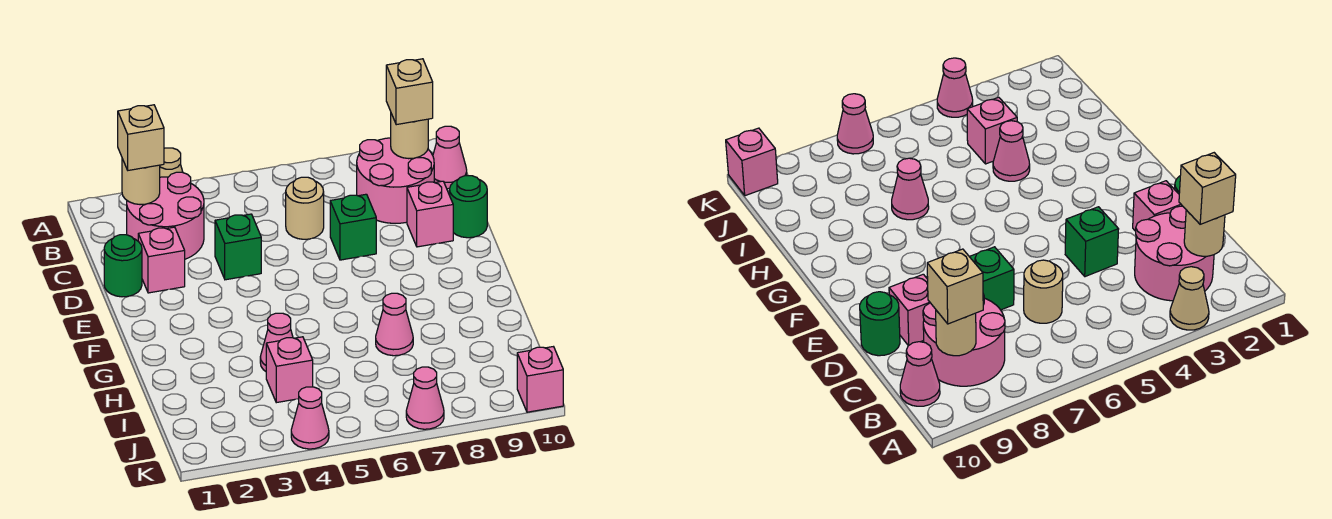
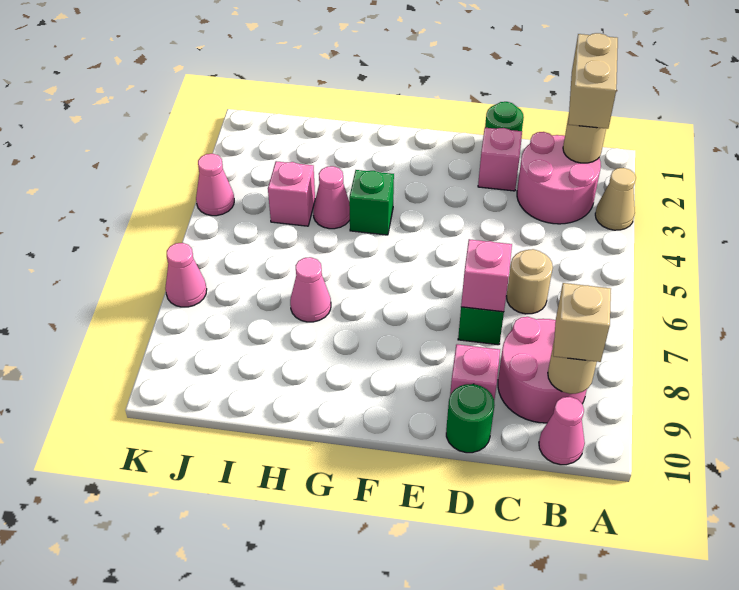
tan 1x1 brick [118,105,164,170] -> tan 1x2 brick [568,33,618,129]
green 1x1 brick [215,214,261,280] -> green 1x1 brick moved to [349,170,394,235]
pink 1x1 brick [517,347,563,412] -> pink 1x1 brick moved to [461,239,512,312]

